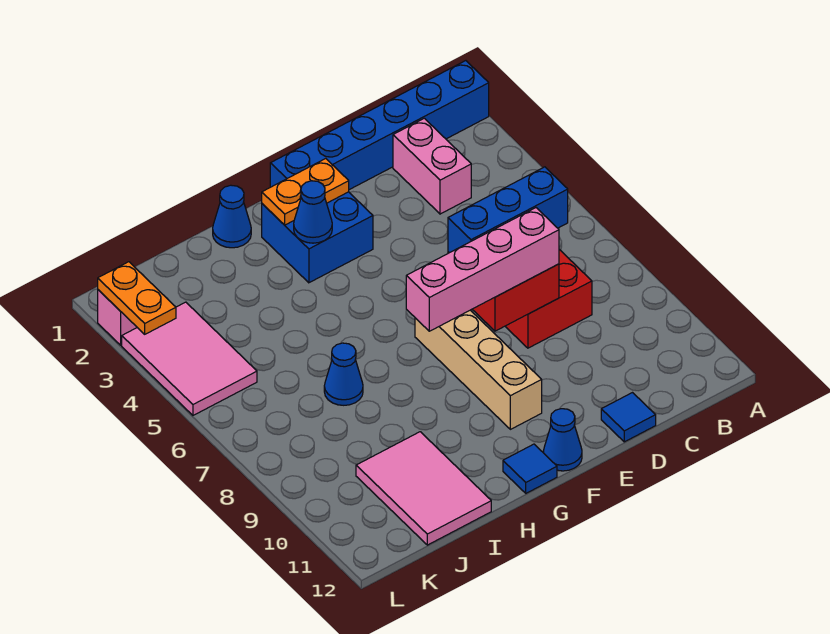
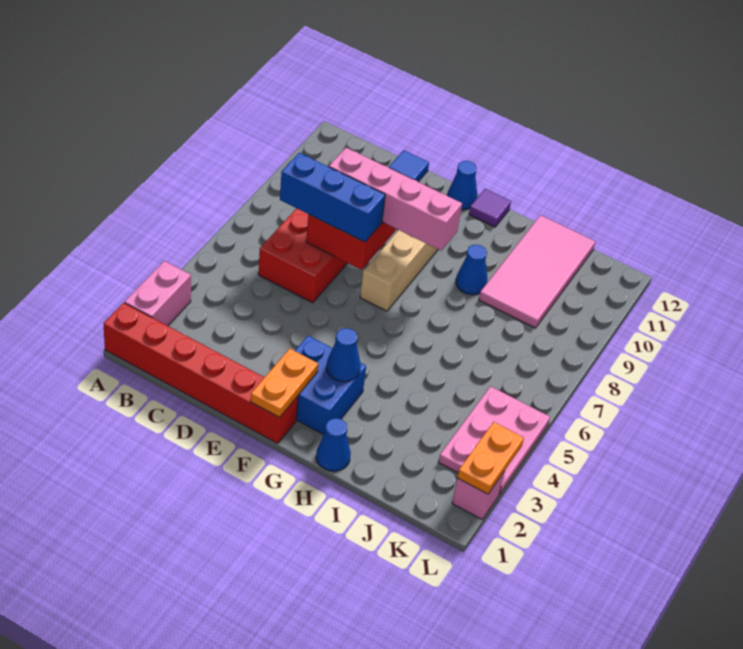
blue 1x6 brick [270,61,489,190] -> red 1x6 brick [104,303,298,444]
pink 1x2 brick [393,118,471,214] -> pink 1x2 brick moved to [125,261,191,326]
orange 1x2 plate [262,159,349,225] -> orange 1x2 plate turned to [251,349,318,417]
blue 1x1 tile [503,444,557,493] -> purple 1x1 tile [469,189,511,227]
blue 1x1 cone [324,343,363,405] -> blue 1x1 cone moved to [456,245,487,295]
pink 2x3 tile [356,432,491,545] -> pink 2x4 tile [479,215,596,328]
pink 2x3 tile [122,302,257,415] -> pink 2x3 plate [439,386,550,495]

